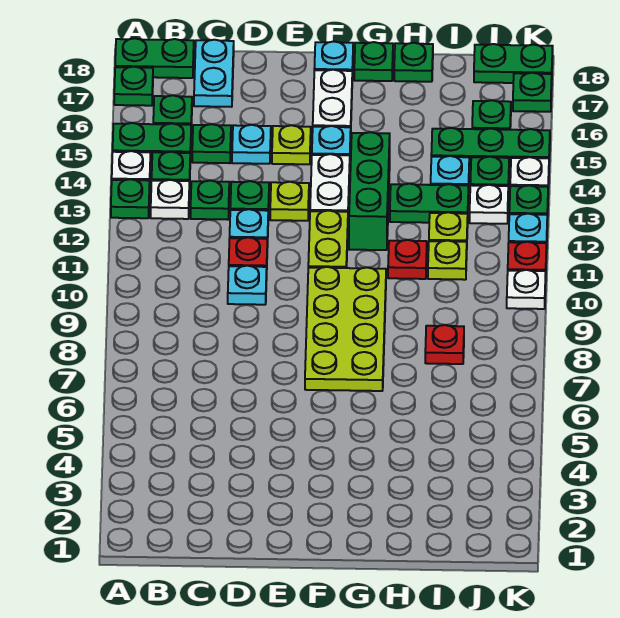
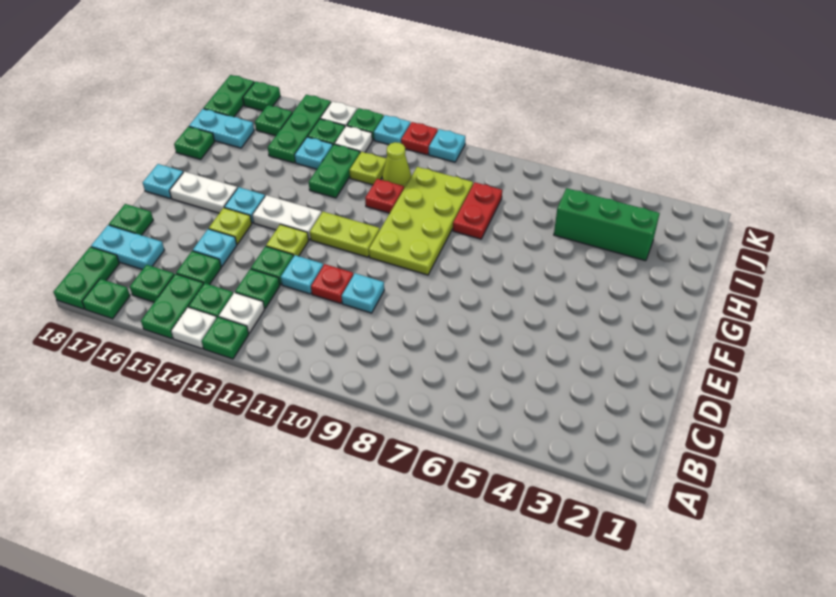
lime 2x4 plate [305,267,386,391] -> lime 2x4 plate turned to [369,167,473,275]
green 1x3 brick [349,132,390,250] -> green 1x3 brick moved to [554,188,660,261]
green 1x1 plate [354,42,393,81] -> green 1x1 plate moved to [109,204,153,235]
red 1x1 plate [425,325,464,364] -> red 1x2 plate [453,182,502,239]
lime 1x1 plate [428,241,467,280] -> lime 1x1 cone [382,142,411,188]
none -> cyan 1x2 plate [189,109,254,148]
white 1x1 plate [507,270,546,309] -> cyan 1x1 plate [429,129,465,162]

